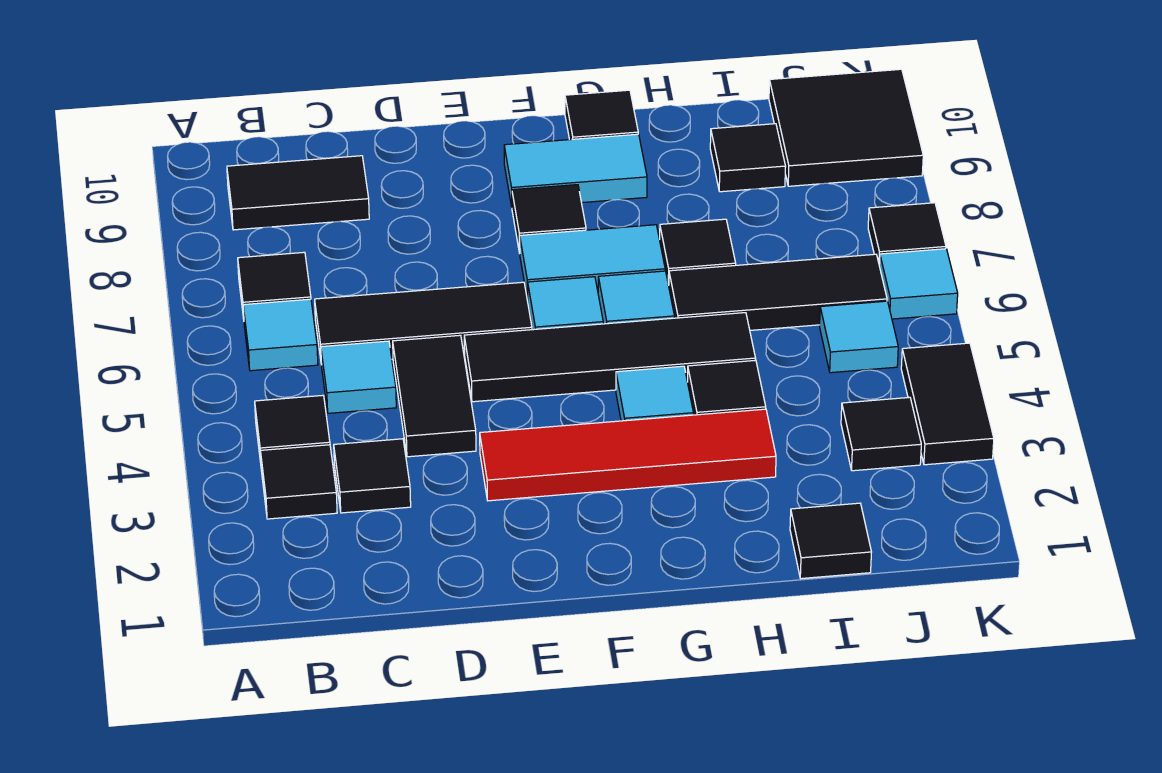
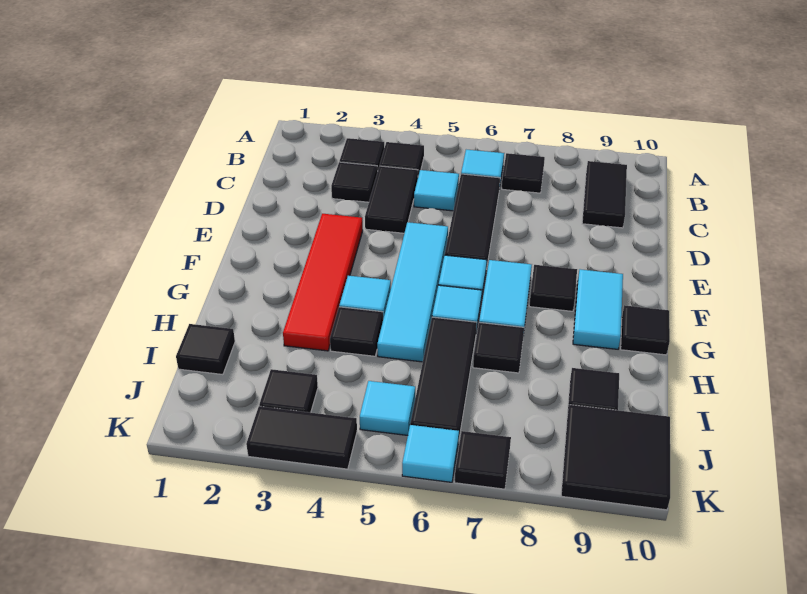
black 1x2 tile [393,335,476,457] -> black 1x2 tile turned to [365,166,418,233]
black 1x4 tile [464,313,756,402] -> cyan 1x4 tile [377,222,448,362]

